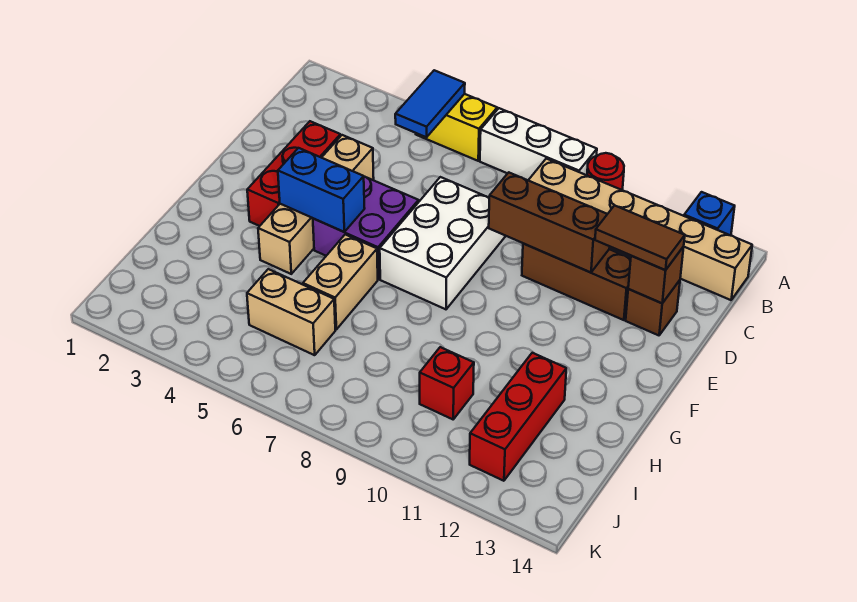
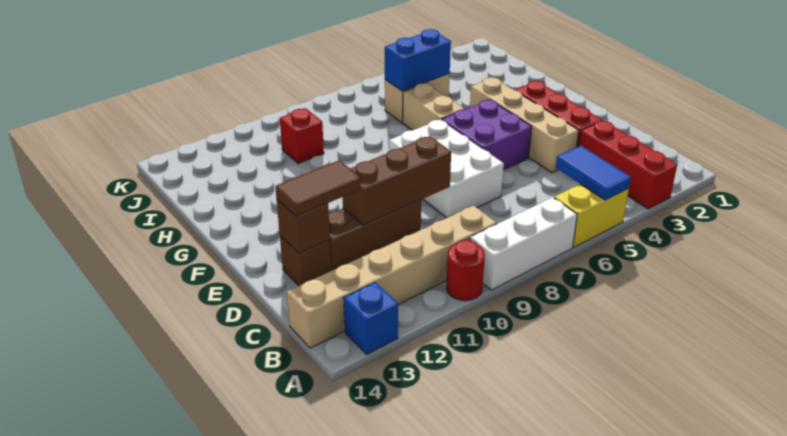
blue 1x2 brick [278,148,365,232] -> blue 1x2 brick moved to [385,29,451,91]
red 1x3 brick [470,353,566,481] -> red 1x3 brick moved to [579,121,677,209]

